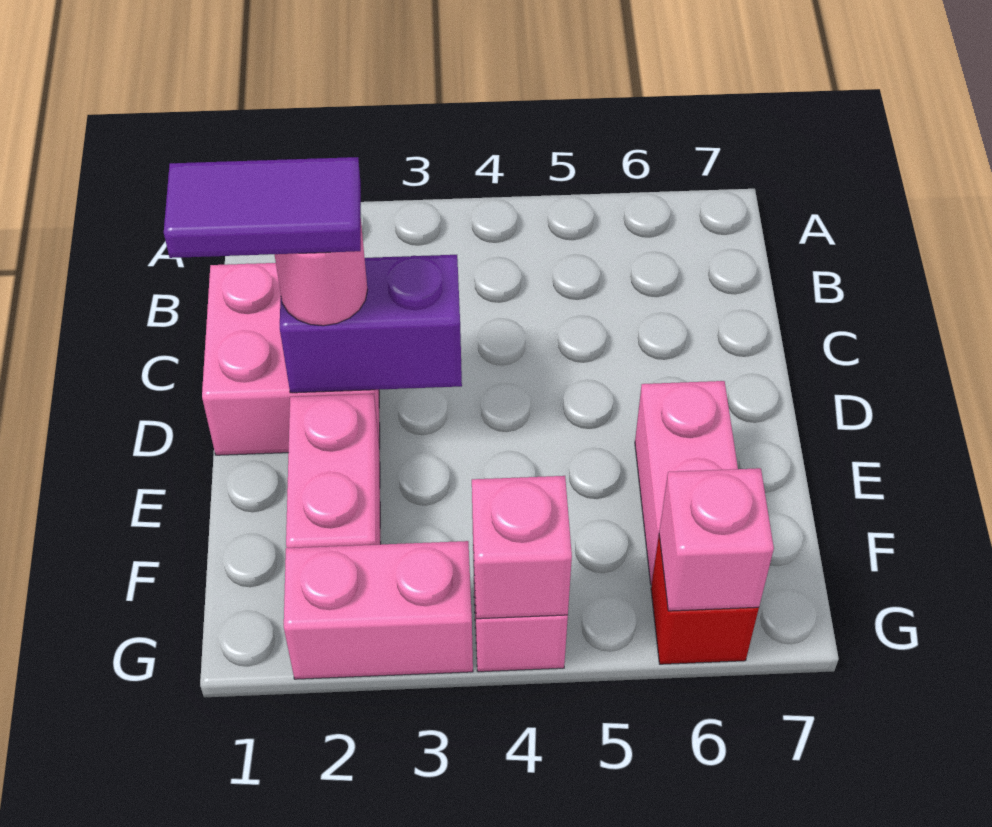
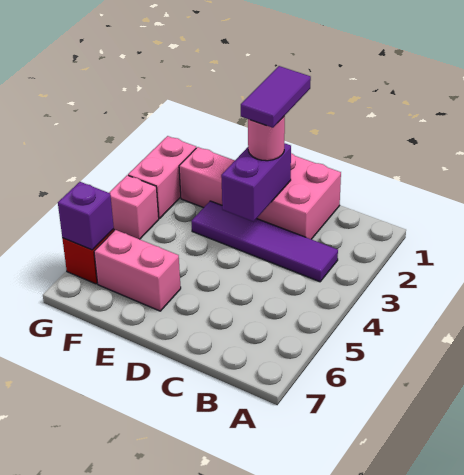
none -> purple 1x4 tile [191,201,338,282]
pink 1x1 brick [472,476,572,619] -> none
pink 1x1 brick [659,468,774,611] -> purple 1x1 brick [58,182,114,250]

